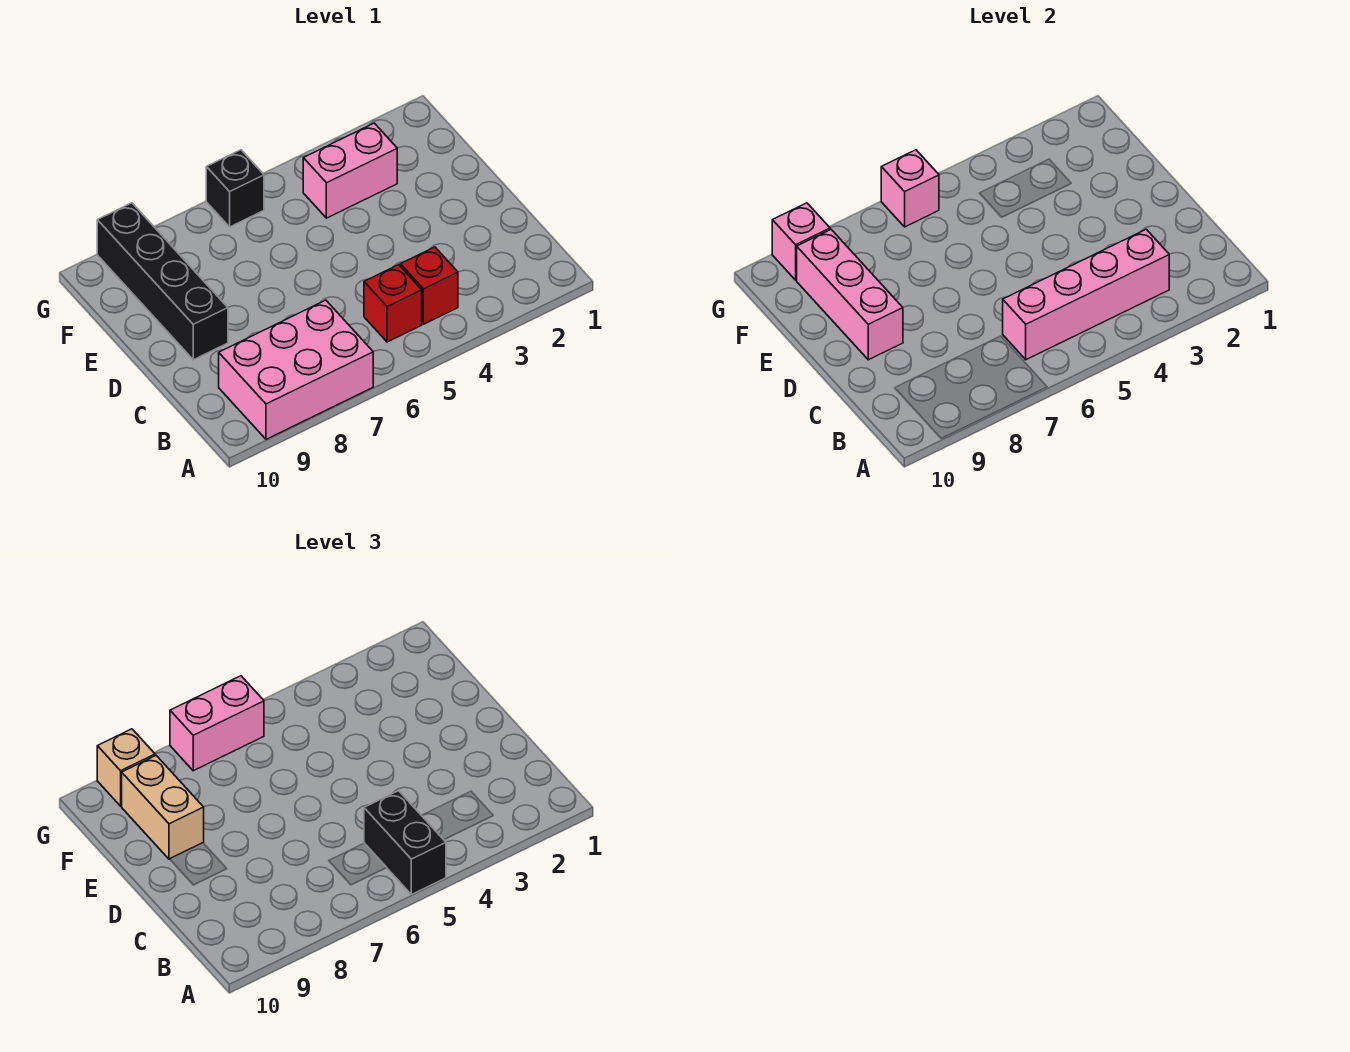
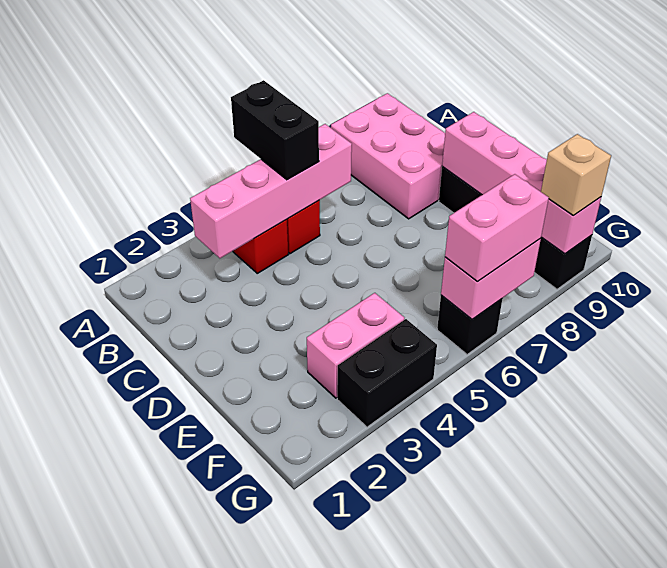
pink 2x3 brick [219,300,373,439] -> pink 2x3 brick turned to [331,93,445,219]
tan 1x2 brick [122,756,204,859] -> none
none -> black 1x2 brick [337,319,437,427]
pink 1x1 brick [881,150,939,227] -> pink 1x2 brick [441,239,541,319]

